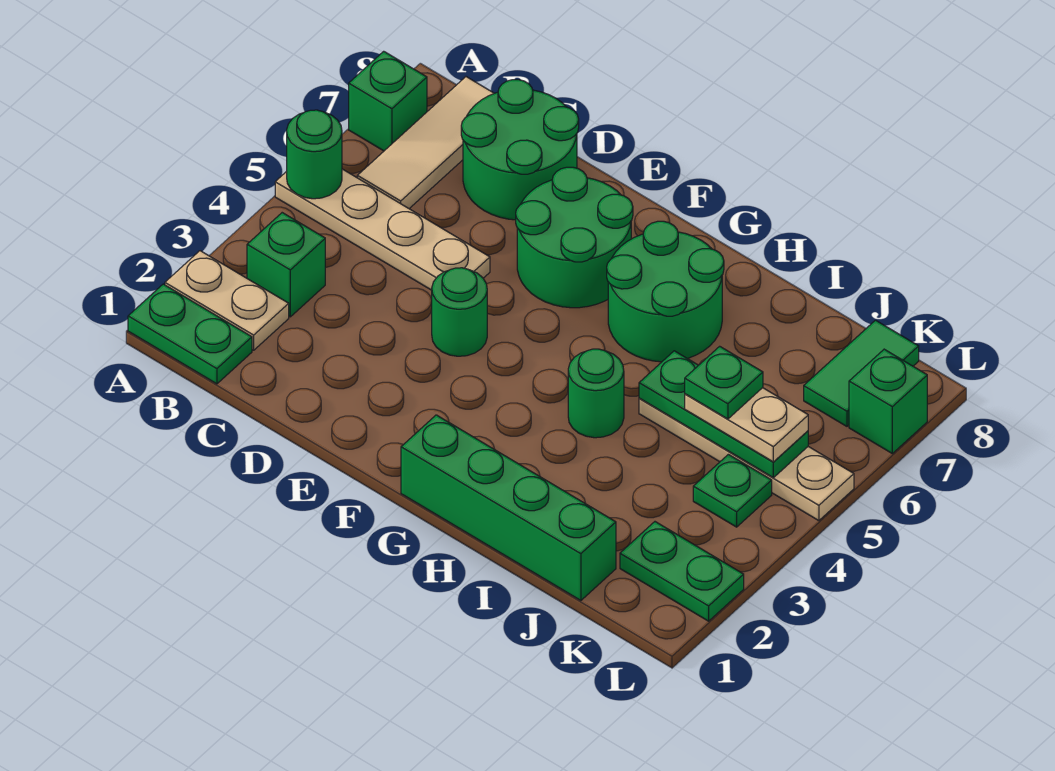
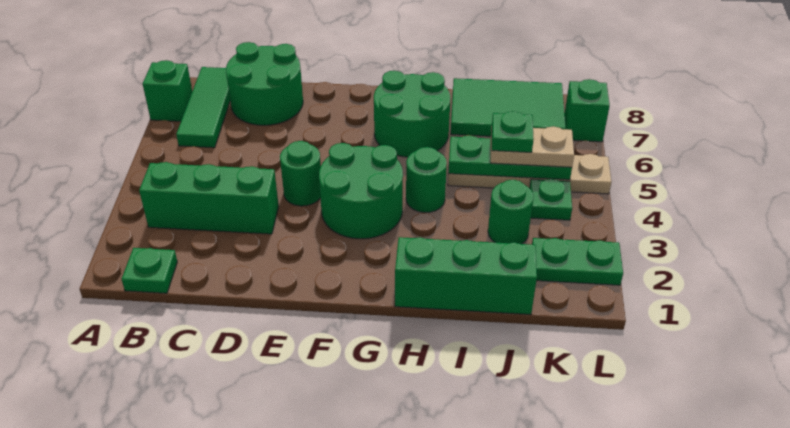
green 1x2 plate [128,284,252,384] -> green 1x1 plate [122,248,177,293]
tan 1x2 plate [165,251,289,350] -> none
tan 1x4 plate [275,169,490,290] -> none
green 1x1 round brick [287,110,342,199] -> green 1x1 round brick moved to [488,180,534,244]
green 1x1 brick [247,213,325,317] -> green 1x3 brick [139,162,279,234]
tan 1x3 tile [357,77,494,208] -> green 1x3 tile [176,67,230,148]
green 2x2 round brick [516,167,633,308] -> green 2x2 round brick moved to [319,143,403,239]
green 1x4 brick [401,415,616,601] -> green 1x3 brick [395,237,537,314]
green 1x2 tile [804,320,919,426] -> green 2x3 tile [451,78,566,136]

